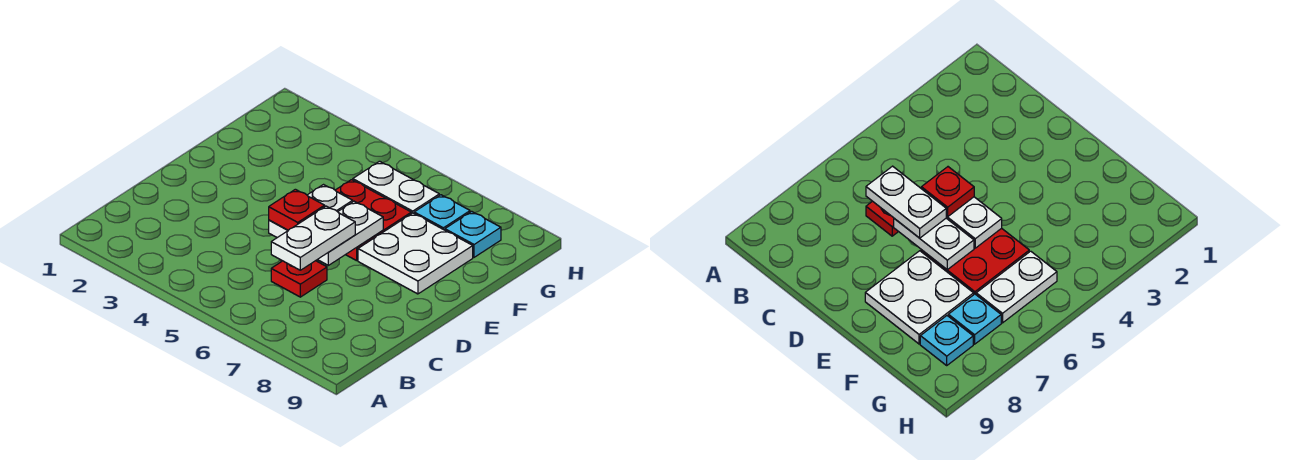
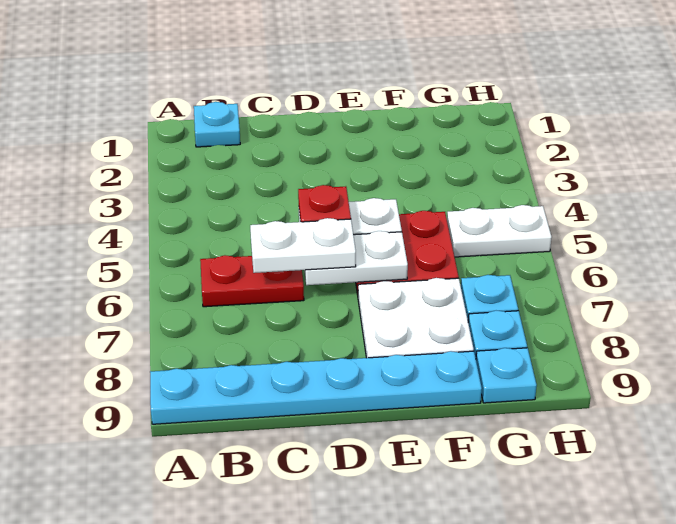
none -> cyan 1x6 plate [150,351,482,424]
none -> cyan 1x1 plate [194,102,240,147]
red 1x1 plate [271,261,327,297] -> red 1x2 plate [200,255,304,307]
white 1x2 plate [353,161,439,214] -> white 1x2 plate turned to [447,205,552,257]
none -> cyan 1x1 plate [476,348,537,403]

